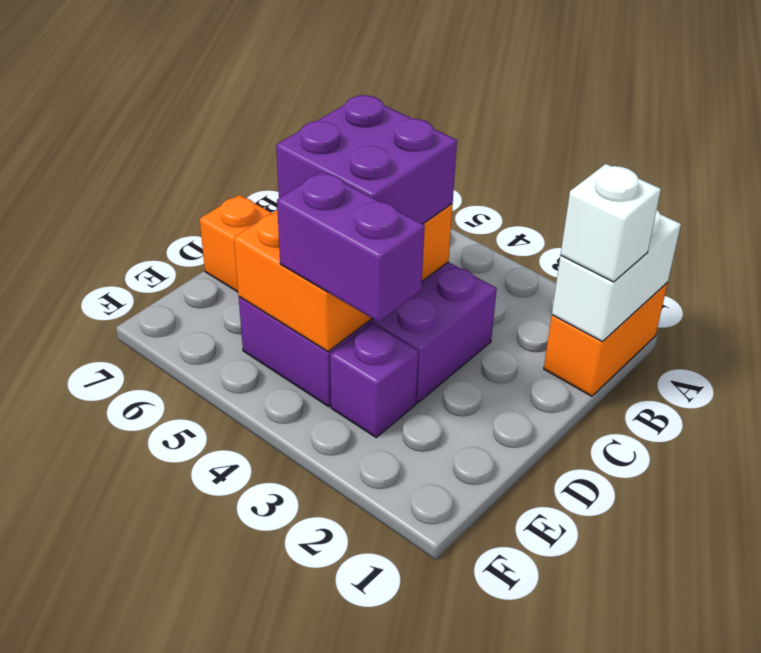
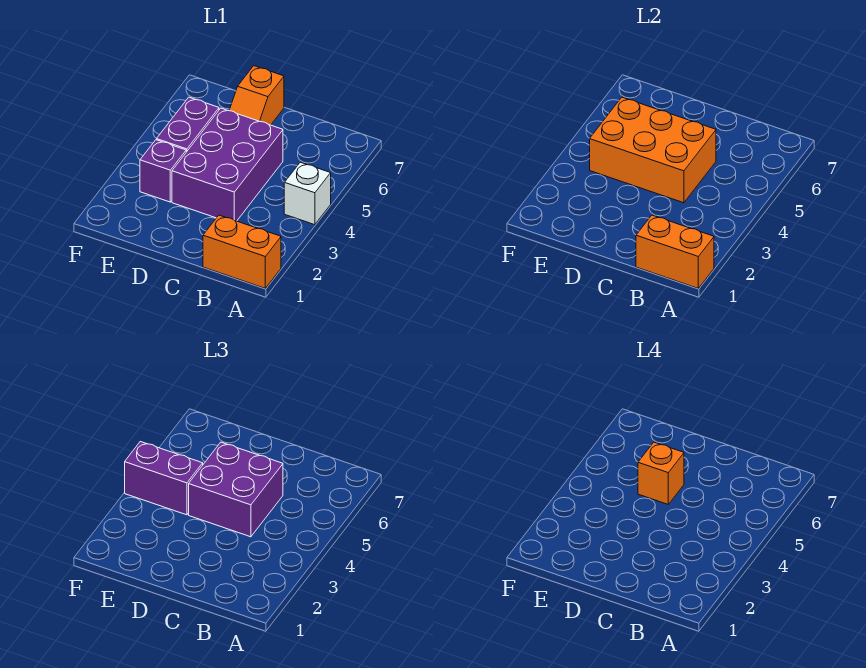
white 1x2 brick [552,210,681,341] -> orange 1x2 brick [636,215,714,288]
white 1x1 brick [561,164,661,282] -> white 1x1 brick moved to [284,162,331,225]
none -> orange 1x1 brick [638,442,684,504]
purple 1x2 brick [277,171,425,322] -> purple 1x2 brick turned to [125,442,203,515]

